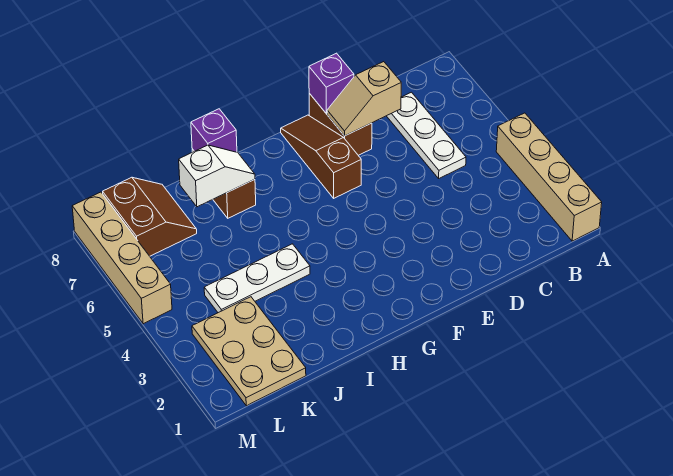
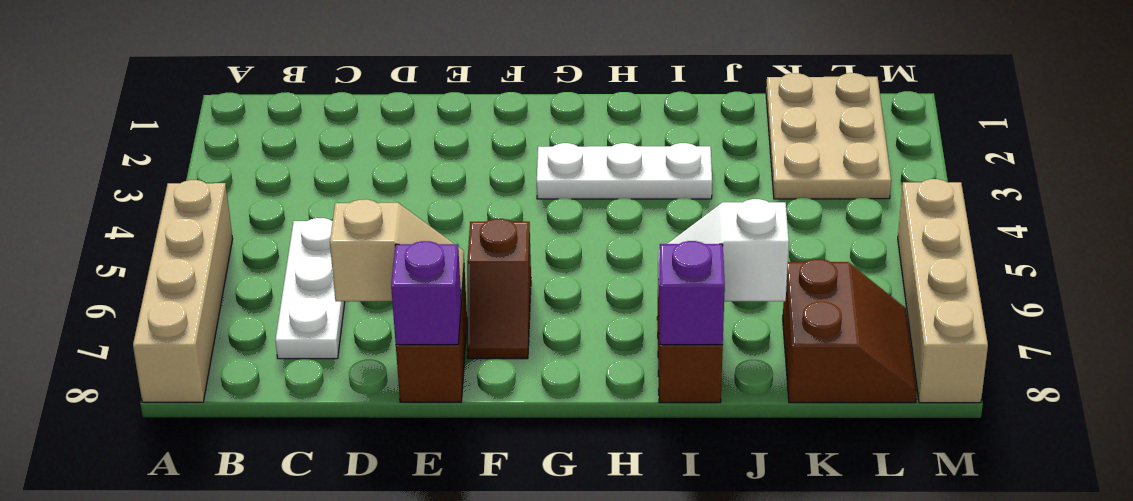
tan 1x4 brick [496,113,602,241] -> tan 1x4 brick moved to [133,180,233,402]
brown 1x3 slope [281,115,361,198] -> brown 1x2 slope [467,219,531,359]
white 1x3 plate [204,244,310,313] -> white 1x3 plate moved to [537,143,712,199]
brown 2x2 slope [103,177,197,256] -> brown 2x2 slope turned to [783,259,917,403]

